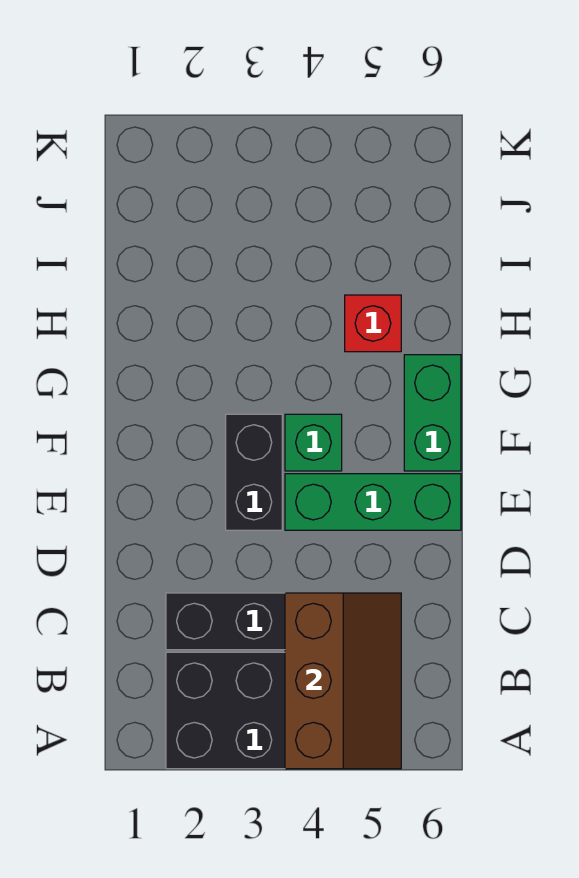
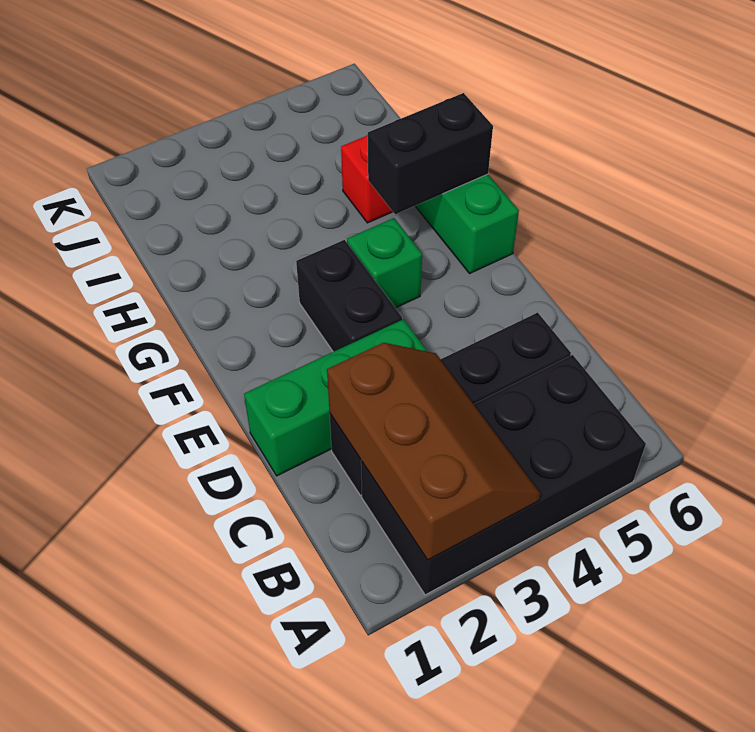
brown 2x3 slope [285,593,401,769] -> brown 2x3 slope moved to [327,343,540,560]
green 1x3 brick [285,474,461,530] -> green 1x3 brick moved to [244,319,428,476]
none -> black 1x2 brick [368,93,493,214]

